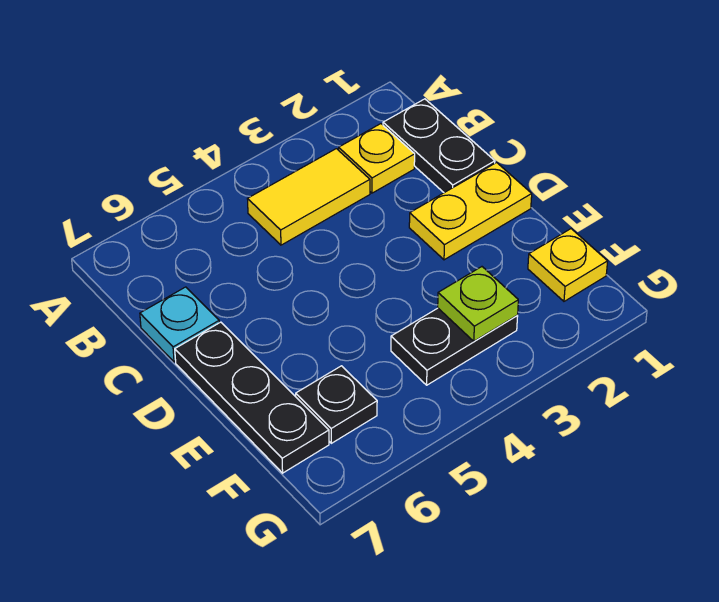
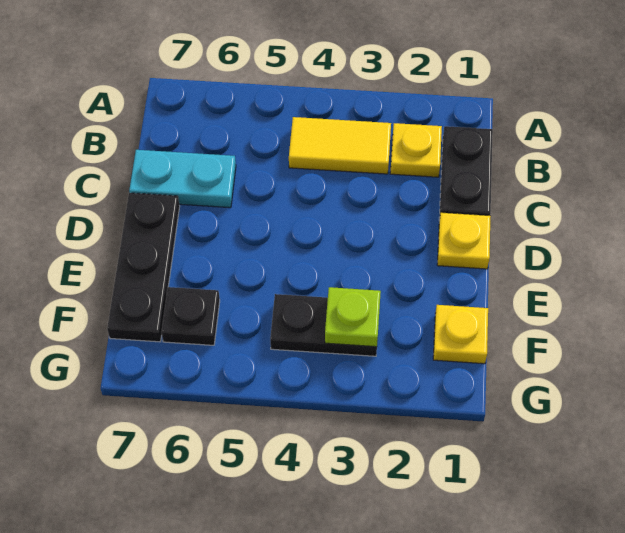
cyan 1x1 plate [140,287,219,362] -> cyan 1x2 plate [129,150,236,208]
yellow 1x2 plate [409,163,532,260] -> yellow 1x1 plate [437,213,491,269]

